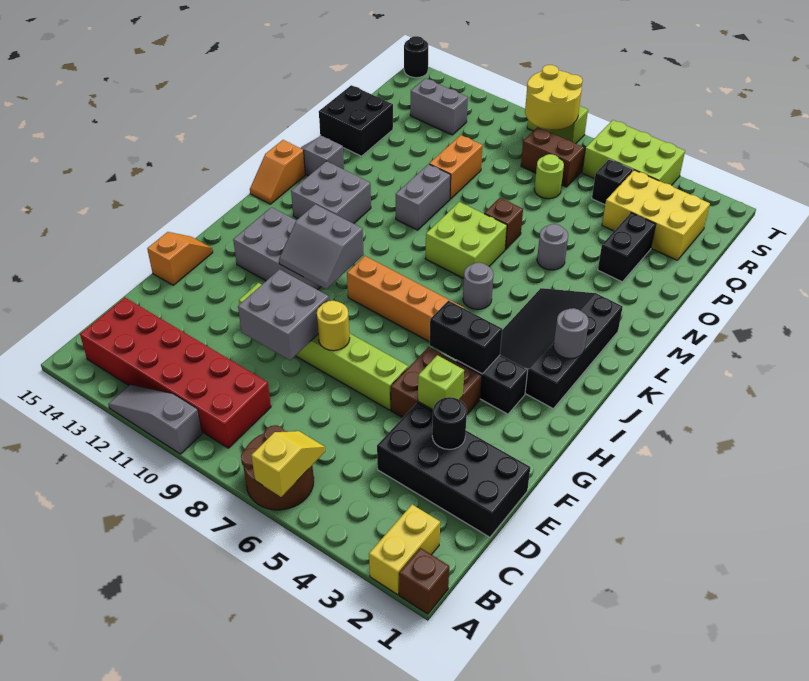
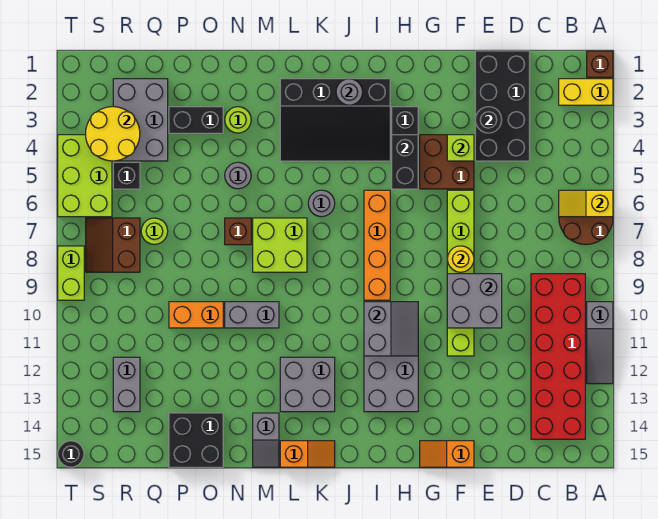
none -> lime 1x1 round brick [225,107,251,133]
yellow 2x3 brick [602,170,710,260] -> grey 2x3 brick [113,79,168,161]
yellow 2x2 round brick [525,65,583,129] -> yellow 2x2 round brick moved to [86,107,140,161]

